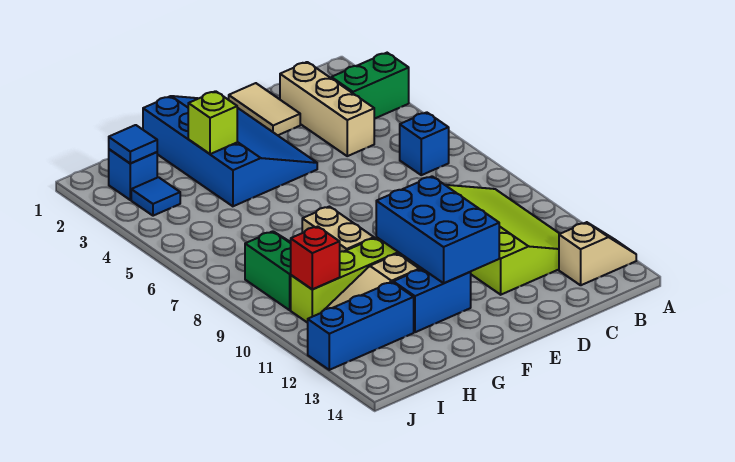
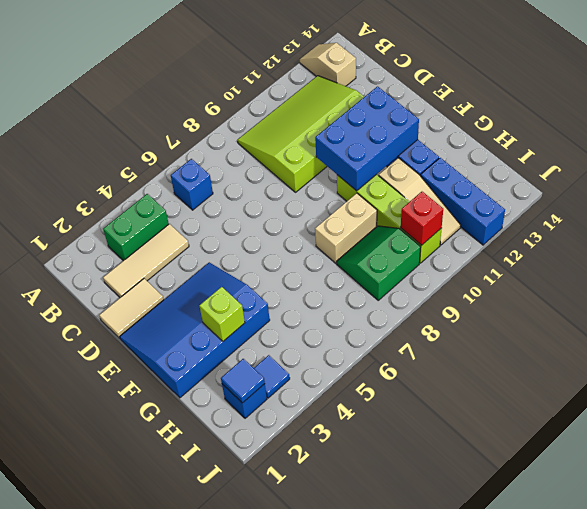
green 1x2 brick [331,53,409,119] -> green 1x2 brick turned to [103,194,169,261]
tan 1x3 brick [280,62,374,156] -> tan 1x3 tile [103,224,189,298]

